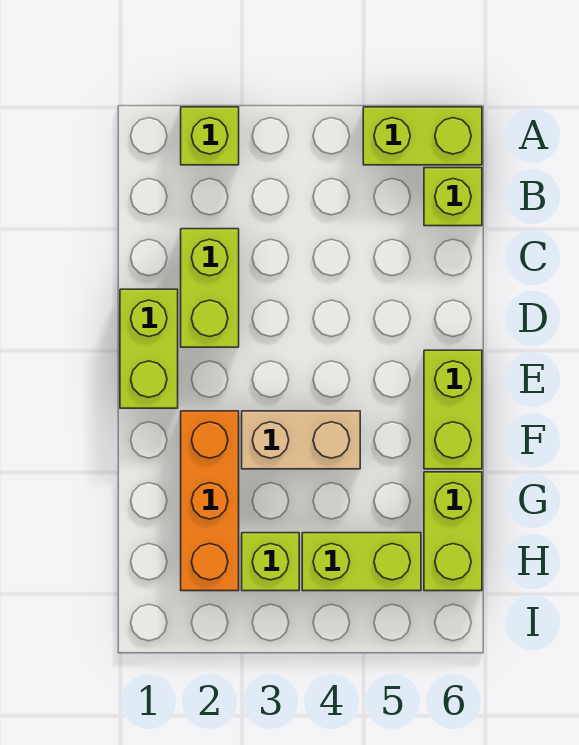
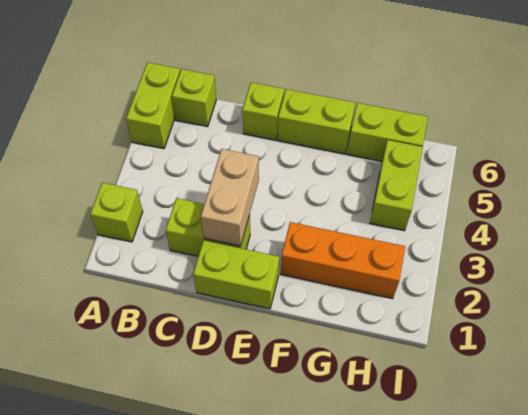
tan 1x2 brick [242,411,360,469] -> tan 1x2 brick moved to [201,149,259,246]
lime 1x1 brick [242,533,299,591] -> lime 1x1 brick moved to [242,82,284,140]

